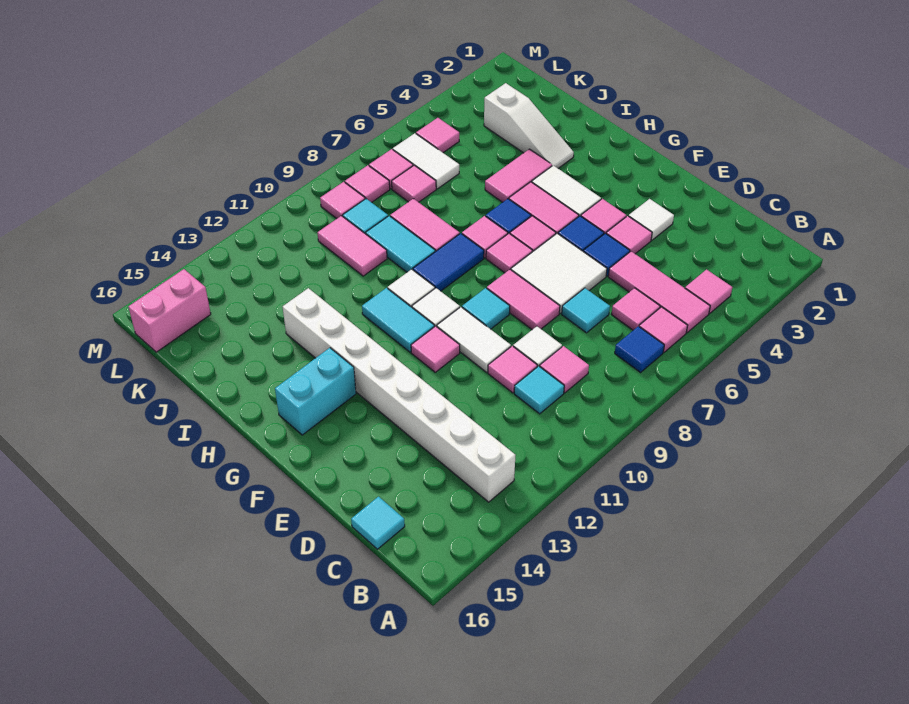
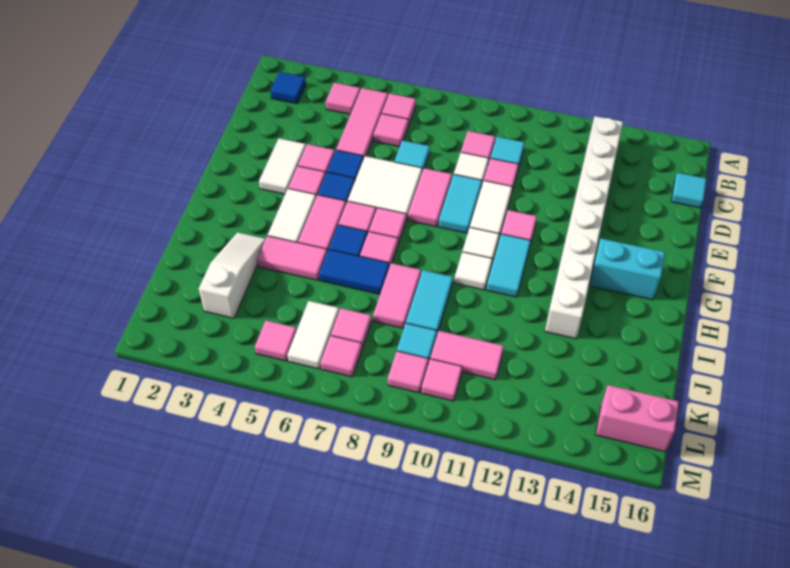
blue 1x1 tile [615,326,664,372] -> blue 1x1 tile moved to [270,72,306,104]
white 1x1 tile [629,199,674,240] -> white 1x2 tile [259,138,306,194]
cyan 1x1 tile [462,288,510,329] -> cyan 1x2 tile [439,174,482,233]
blue 1x2 tile [413,233,484,291] -> blue 1x2 tile moved to [319,250,389,294]
pink 1x2 tile [318,216,387,276] -> pink 1x2 tile turned to [430,331,504,380]
pink 1x1 tile [345,165,390,202] -> pink 1x1 tile moved to [421,359,462,401]

